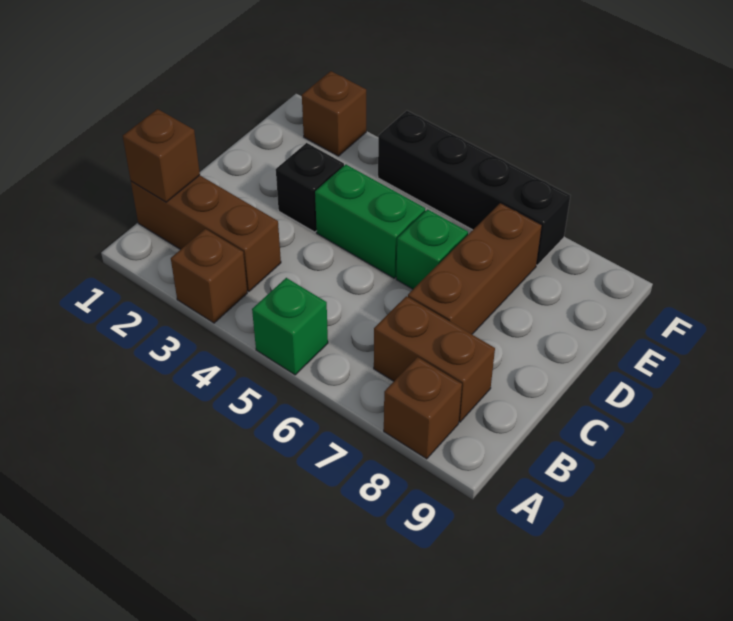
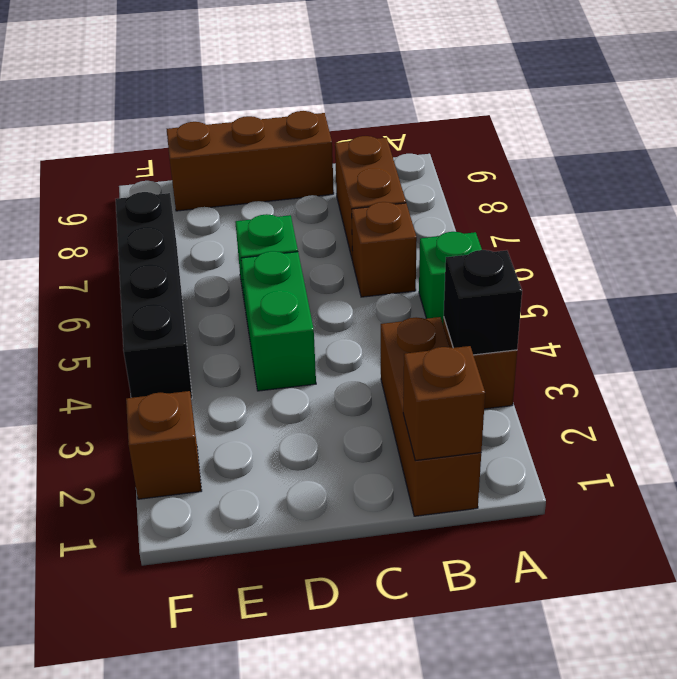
brown 1x1 brick [384,357,462,459] -> brown 1x1 brick moved to [352,202,417,297]
brown 1x3 brick [408,203,542,334] -> brown 1x3 brick moved to [167,111,334,211]
black 1x1 brick [276,143,344,232] -> black 1x1 brick moved to [444,250,522,355]

